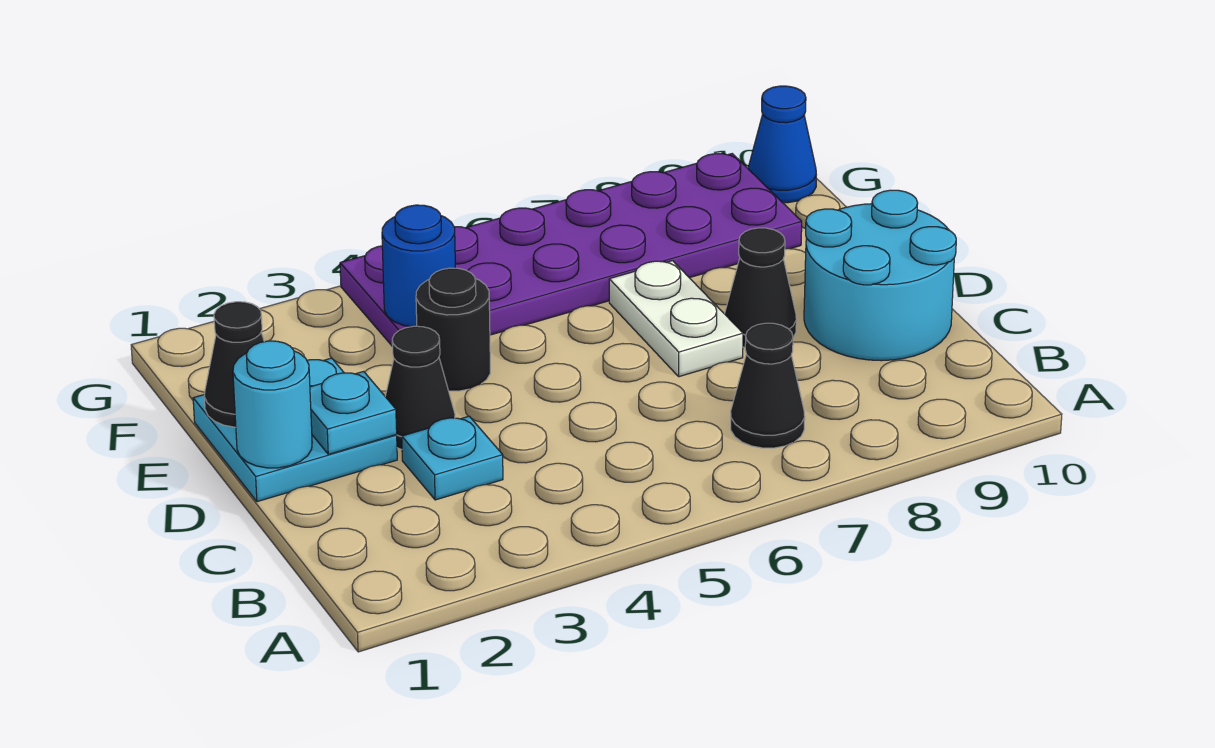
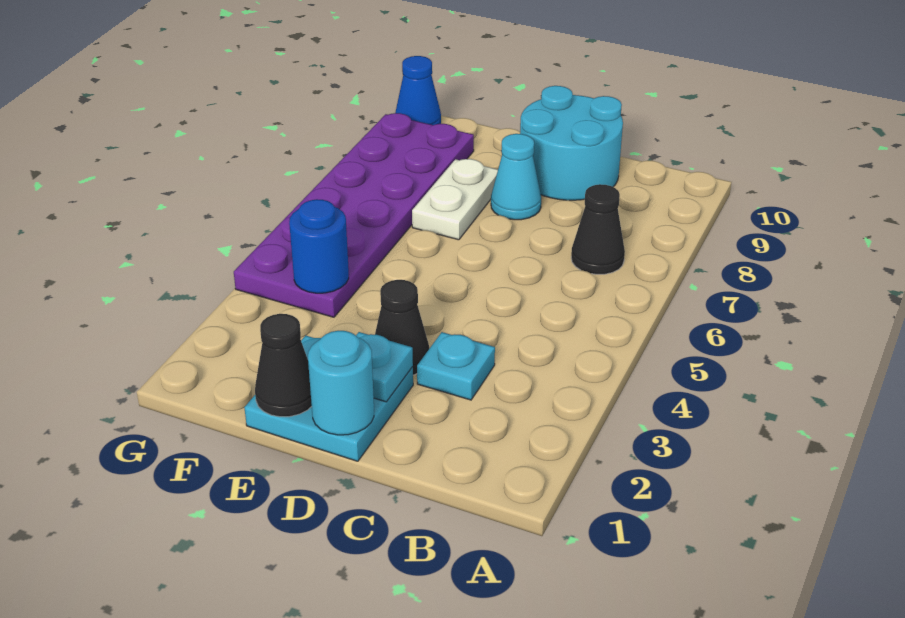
white 1x2 plate [609,261,743,377] -> white 1x2 plate turned to [412,159,498,240]
black 1x1 cone [725,228,796,347] -> cyan 1x1 cone [491,134,541,220]
black 1x1 round brick [416,268,490,391] -> none

